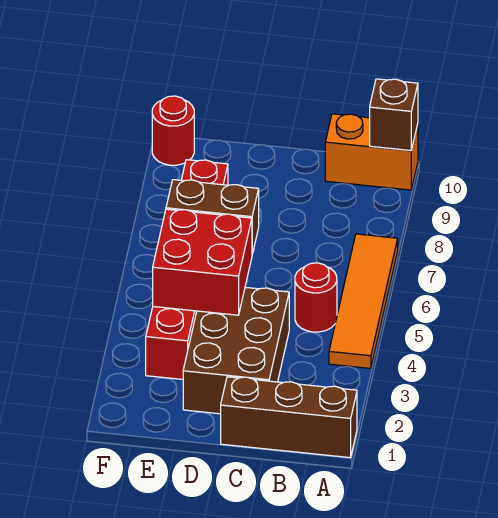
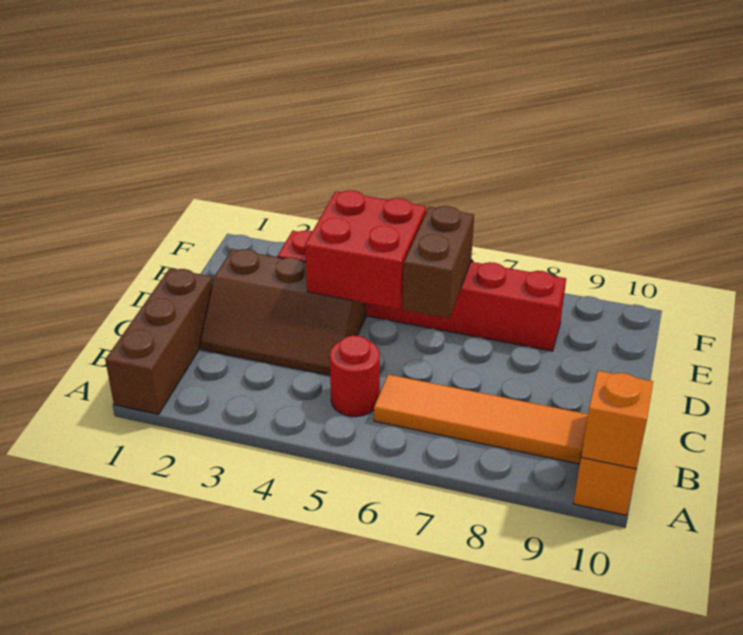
orange 1x4 tile [329,234,398,368] -> orange 1x4 tile moved to [374,374,588,464]
brown 1x1 brick [370,79,418,151] -> orange 1x1 brick [581,371,653,469]
brown 2x3 brick [183,287,289,414] -> brown 2x3 slope [201,249,366,375]
red 1x1 round brick [152,96,194,165] -> none

